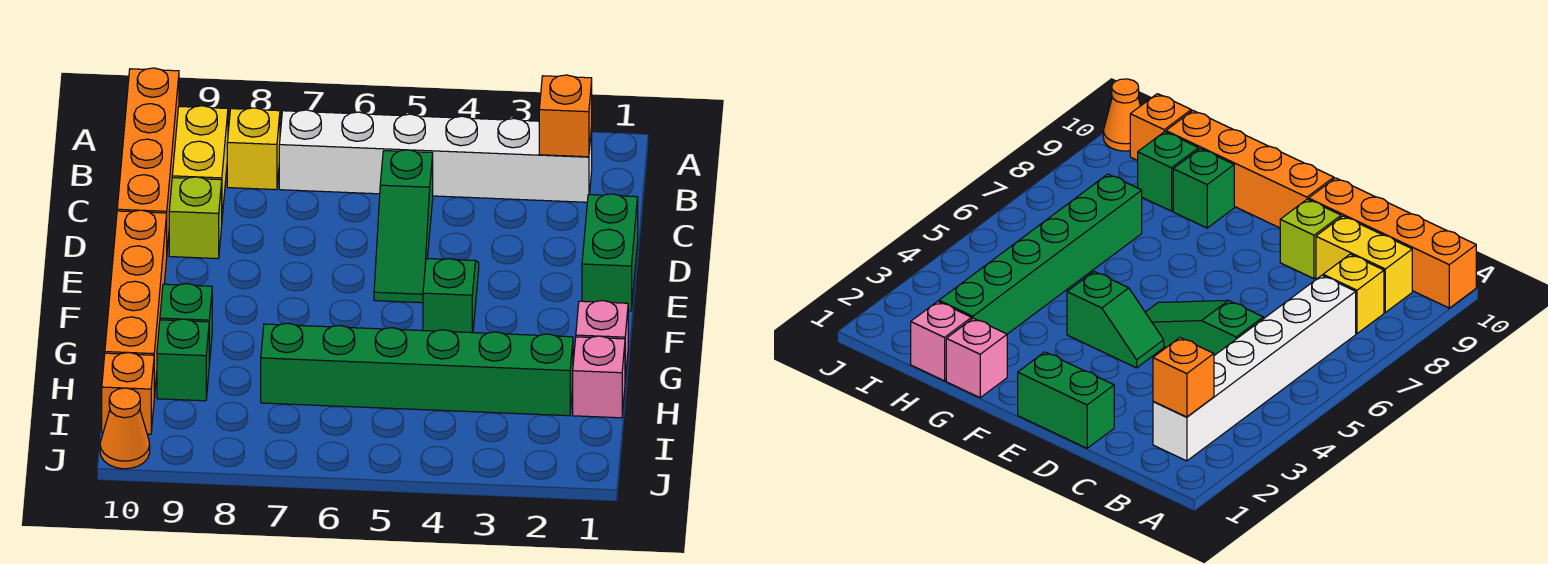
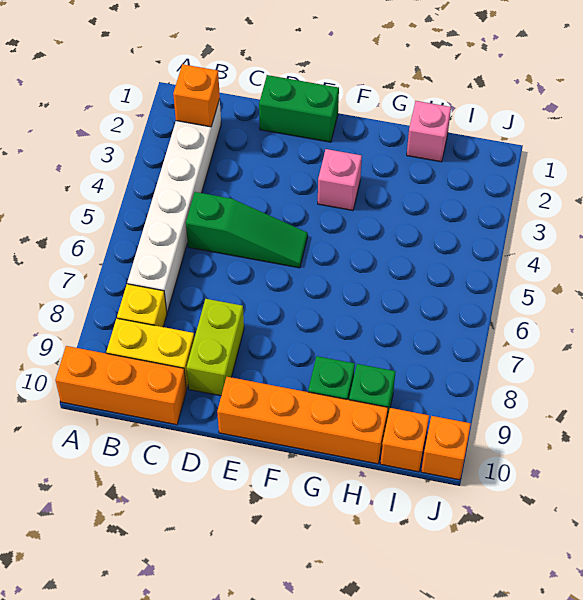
orange 1x4 brick [117,68,179,248] -> orange 1x3 brick [55,346,187,425]
lime 1x1 brick [169,177,222,259] -> lime 1x2 brick [187,299,244,396]
green 1x2 slope [423,259,479,333] -> none
pink 1x1 brick [576,301,628,380] -> pink 1x1 brick moved to [318,149,362,211]
green 1x6 brick [261,323,573,416] -> none
orange 1x1 cone [100,388,150,469] -> orange 1x1 brick [421,416,471,480]

